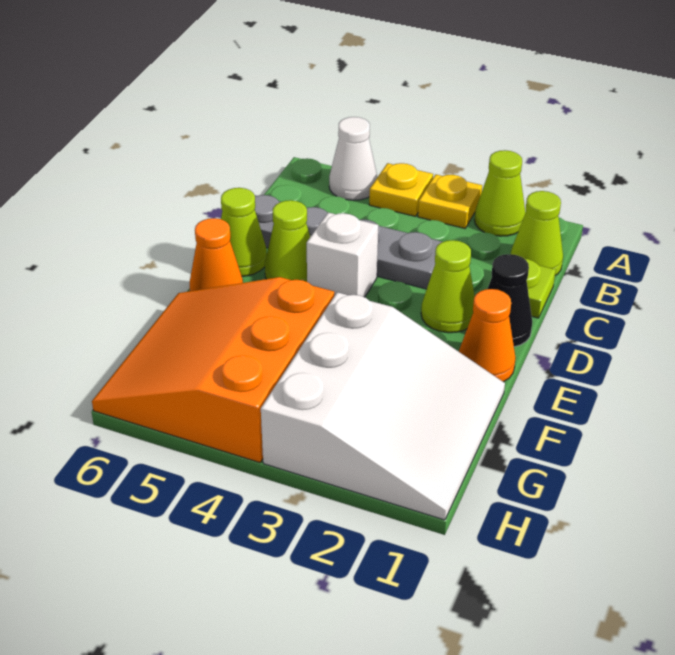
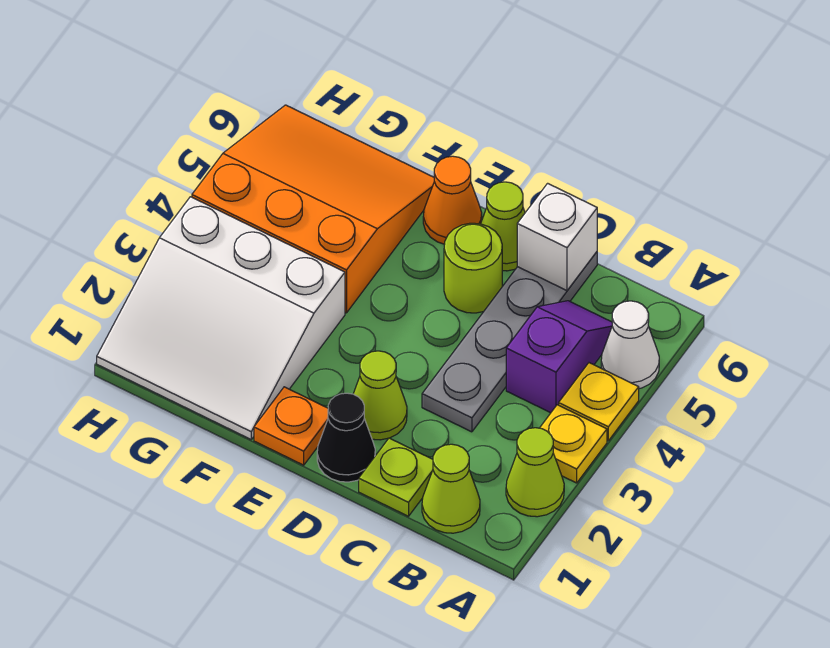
none -> purple 1x2 slope [506,301,612,413]
white 1x1 brick [307,212,378,297] -> white 1x1 brick moved to [517,183,597,291]
lime 1x1 cone [265,200,310,282] -> lime 1x1 round brick [444,223,502,313]
orange 1x1 cone [459,289,516,382] -> orange 1x1 plate [254,387,328,465]

